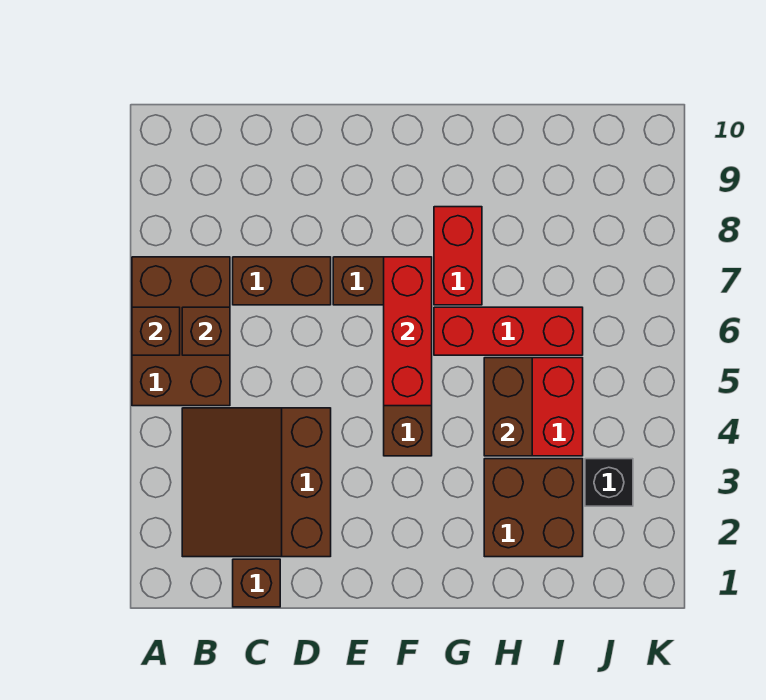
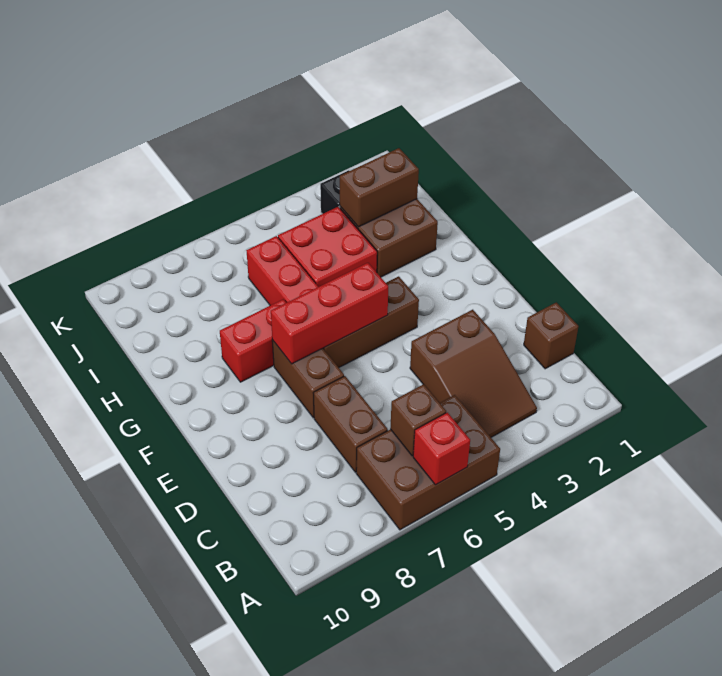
brown 1x1 brick [132,307,180,355] -> red 1x1 brick [413,412,470,485]
brown 3x3 slope [182,408,331,557] -> brown 2x3 slope [410,310,537,437]
brown 1x2 brick [484,358,532,456] -> brown 1x2 brick moved to [340,148,419,227]

